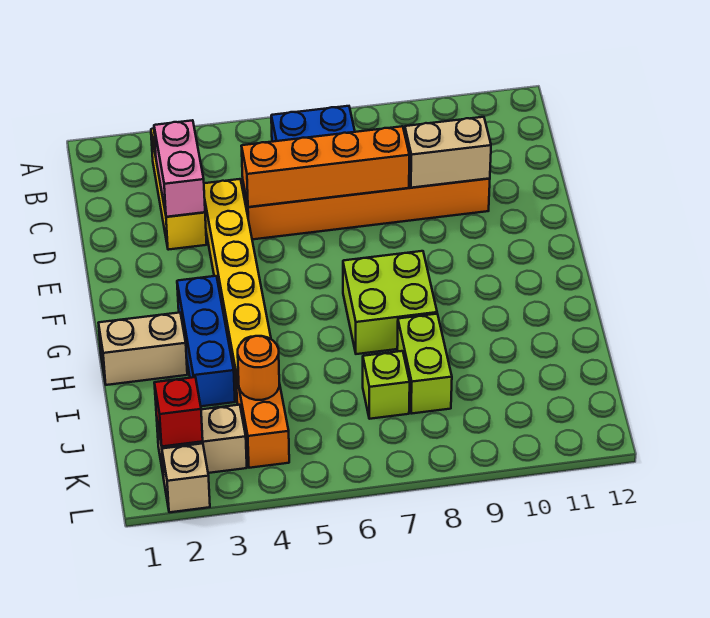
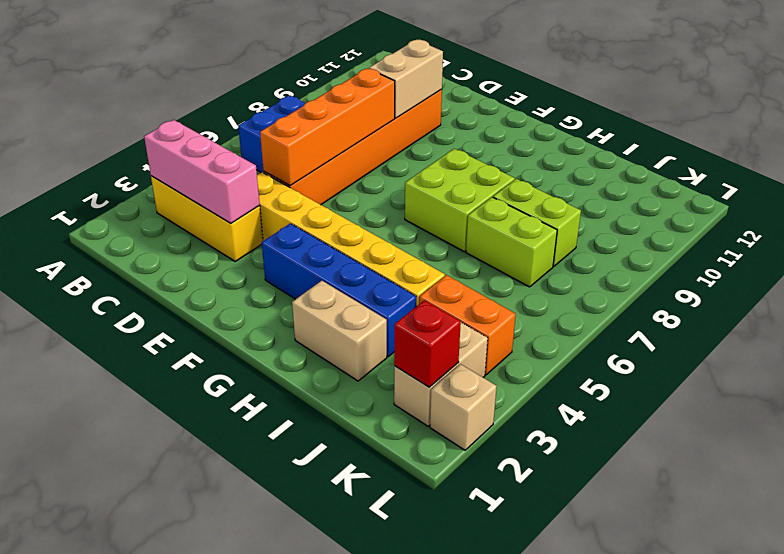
pink 1x2 brick [154,120,205,217] -> pink 1x3 brick [144,120,260,223]
blue 1x3 brick [177,276,235,406] -> blue 1x4 brick [262,223,416,357]
tan 1x2 brick [99,313,187,385] -> tan 1x2 brick turned to [292,281,387,381]
orange 1x1 round brick [238,336,279,400] -> none
lime 1x1 brick [363,351,410,419] -> lime 1x2 brick [466,197,557,287]

